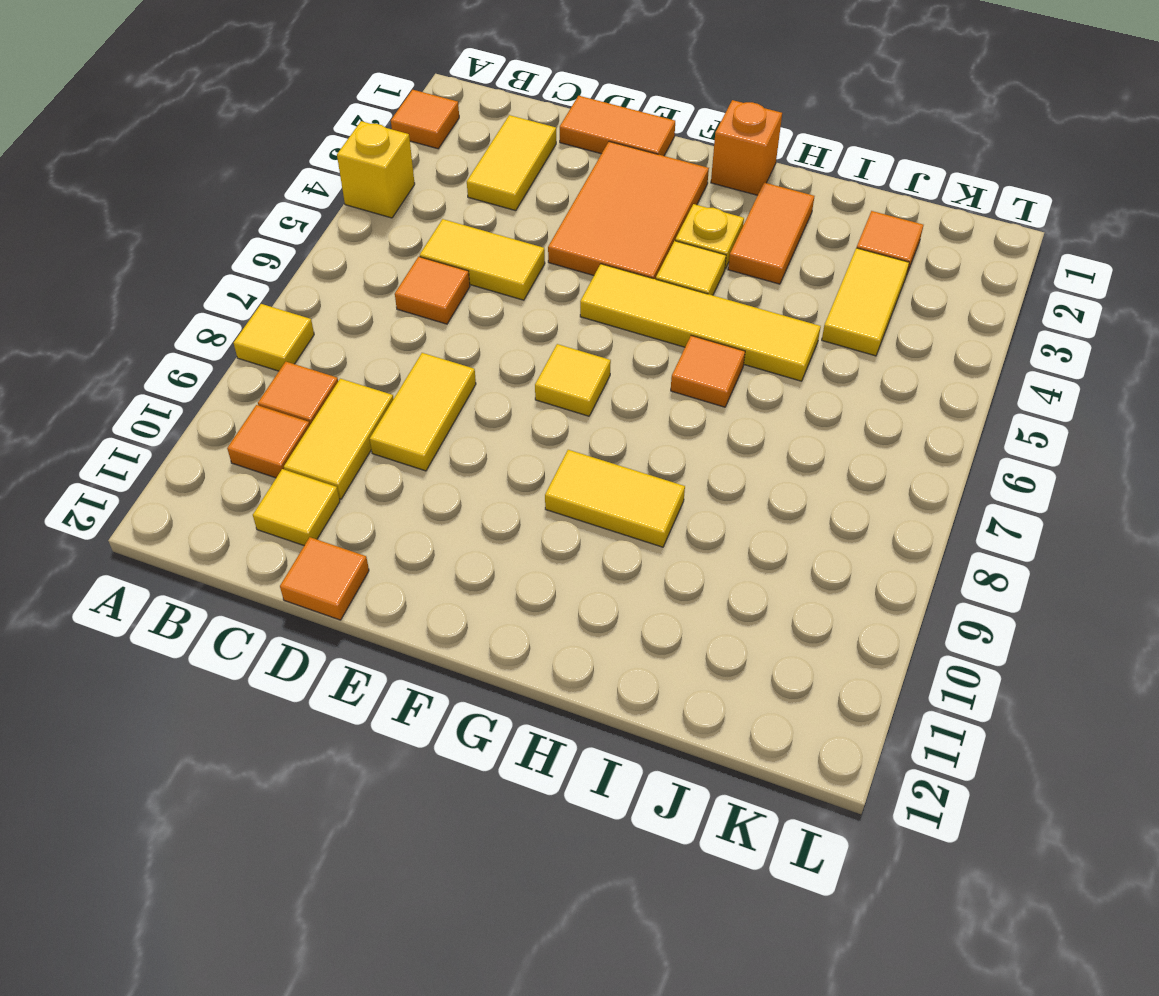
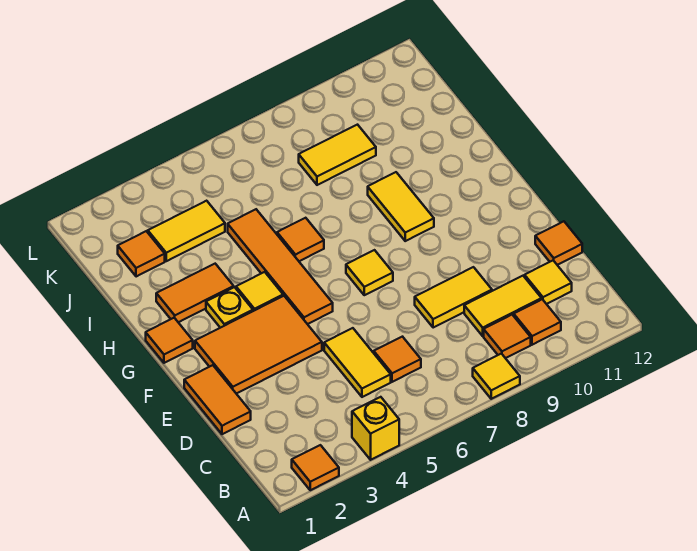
yellow 1x2 tile [467,115,556,211] -> yellow 1x2 tile moved to [299,125,376,185]
yellow 1x4 tile [580,264,821,381] -> orange 1x4 tile [228,209,333,324]
orange 1x1 brick [711,100,782,195] -> orange 1x1 tile [146,318,193,363]

